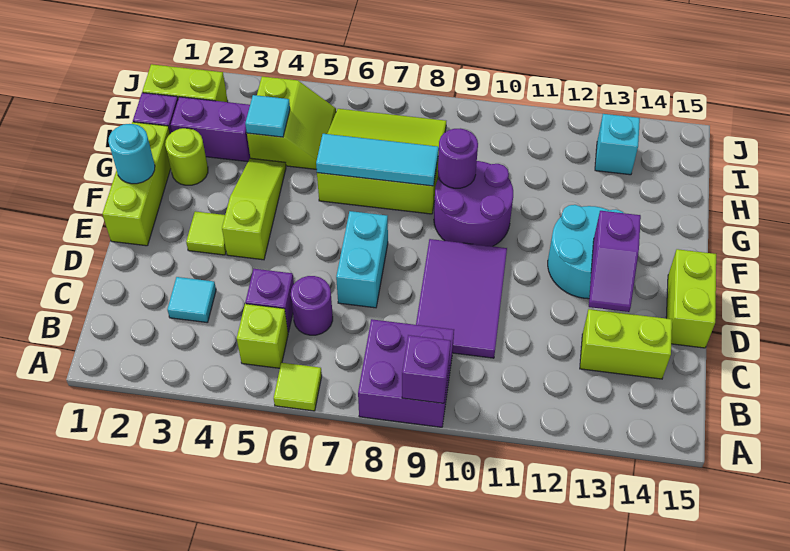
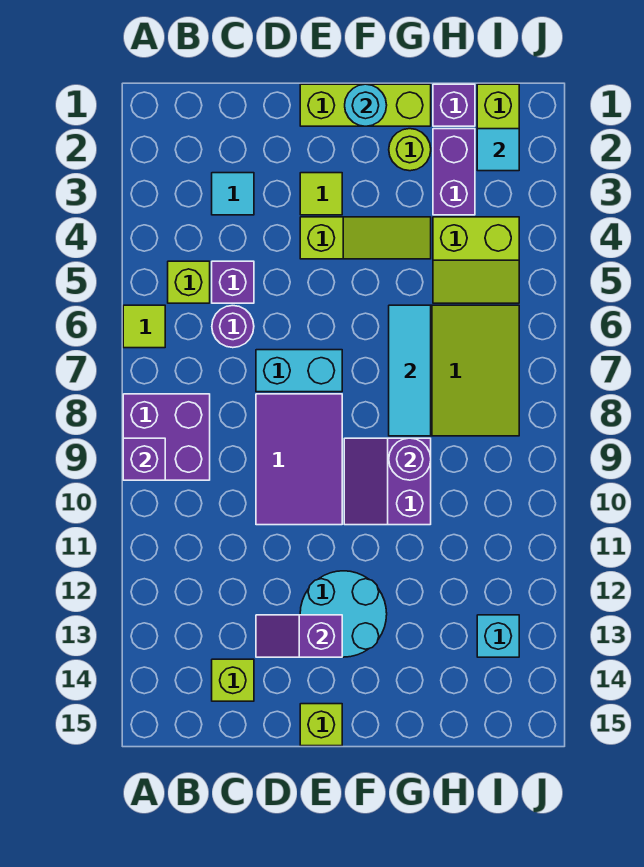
purple 2x3 tile [416,239,507,358] -> purple 2x3 tile turned to [256,394,342,525]
lime 1x2 brick [580,309,672,379] -> lime 1x1 brick [212,659,254,701]
lime 1x2 brick [666,249,716,348] -> lime 1x1 brick [300,704,342,746]
purple 2x2 round brick [434,161,513,246] -> purple 2x2 slope [344,438,431,525]
cyan 1x1 tile [245,95,290,137] -> cyan 1x1 tile moved to [477,129,519,171]

